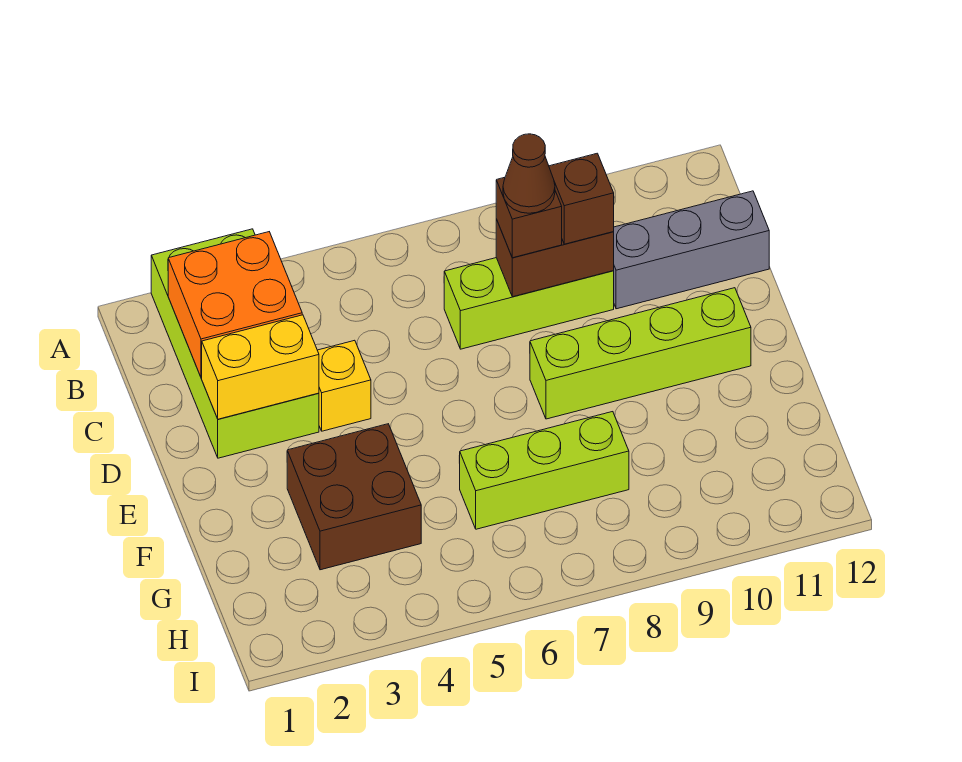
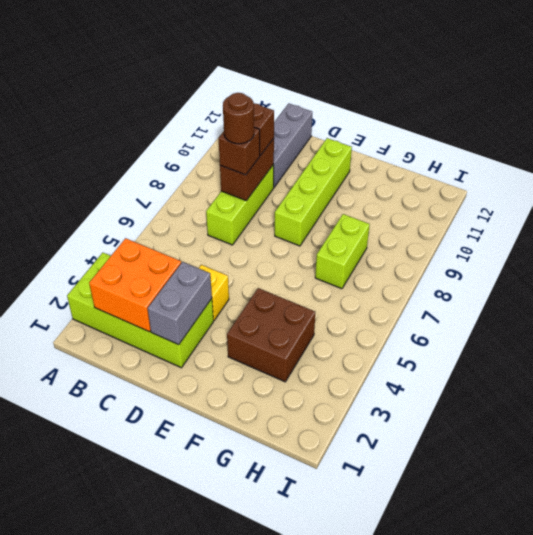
brown 1x1 cone [503,134,555,213] -> brown 1x1 round brick [223,93,254,144]
yellow 1x2 brick [202,315,319,419] -> grey 1x2 brick [148,262,212,345]
lime 1x3 brick [460,412,629,529] -> lime 1x2 brick [315,214,370,289]

